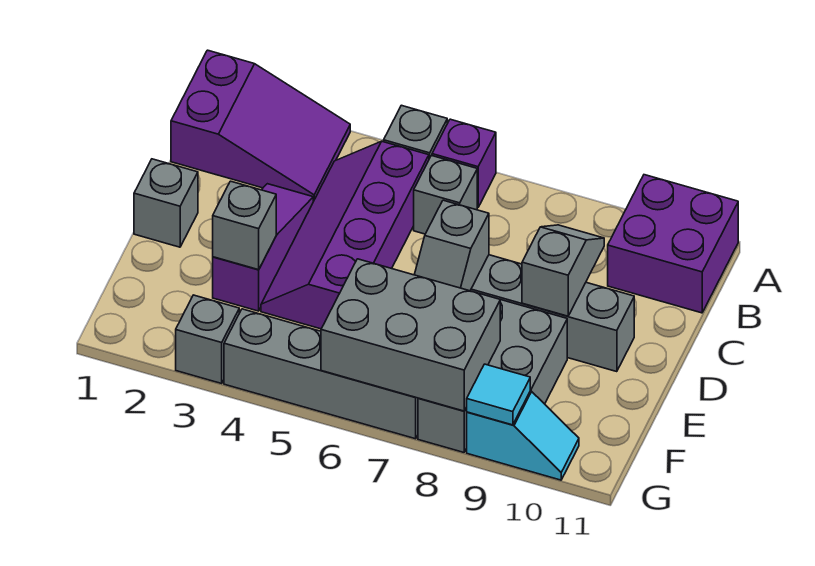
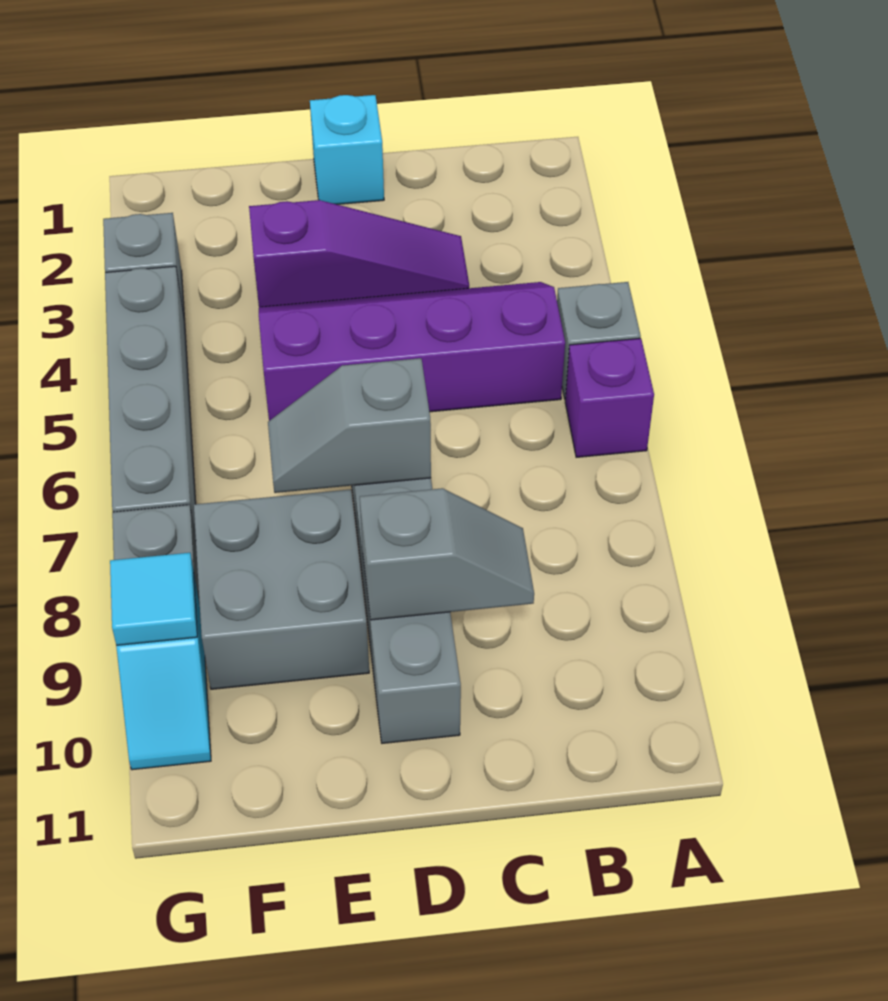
purple 2x3 slope [171,50,350,201] -> none
purple 2x2 brick [608,175,738,313] -> none
grey 1x1 brick [414,156,477,234] -> none
grey 1x1 brick [134,159,198,247] -> cyan 1x1 brick [310,95,384,204]
grey 1x1 brick [213,181,276,270] -> none
grey 2x3 brick [321,259,500,411] -> none

